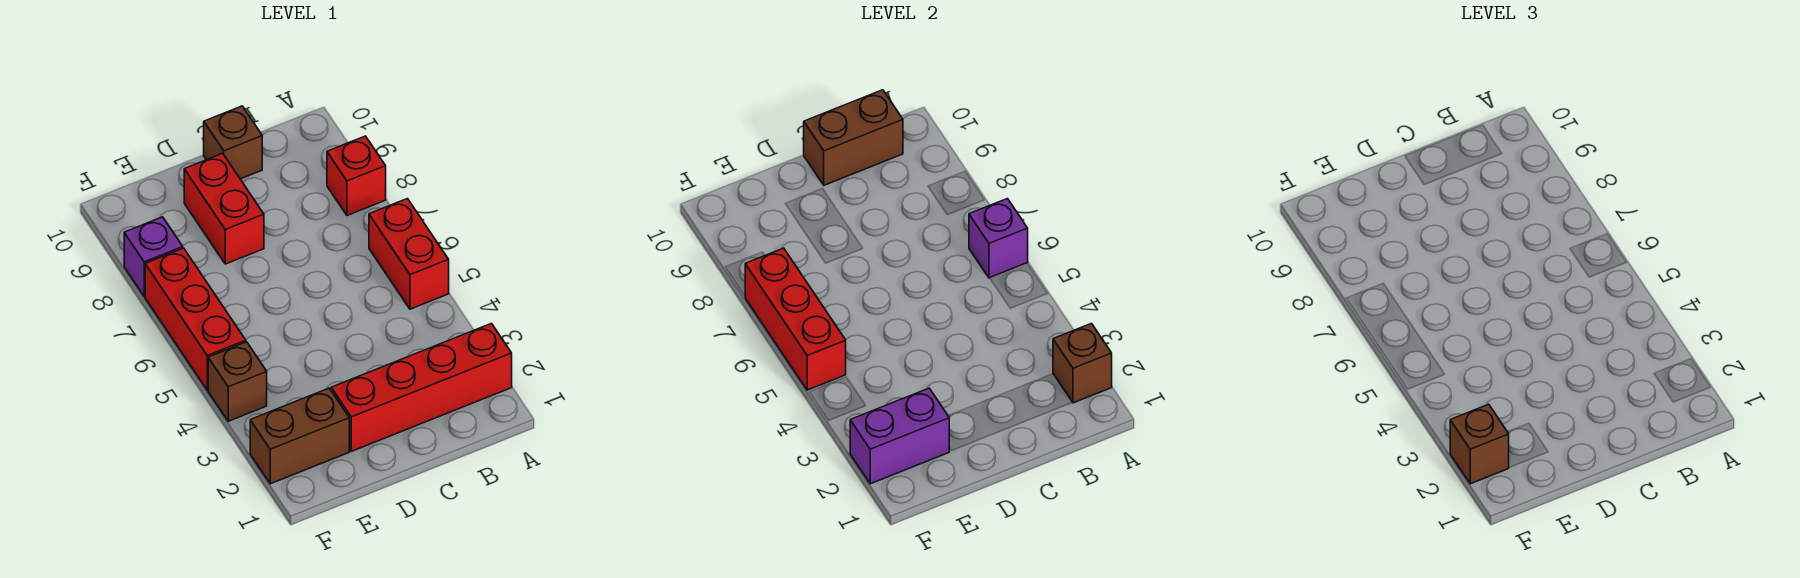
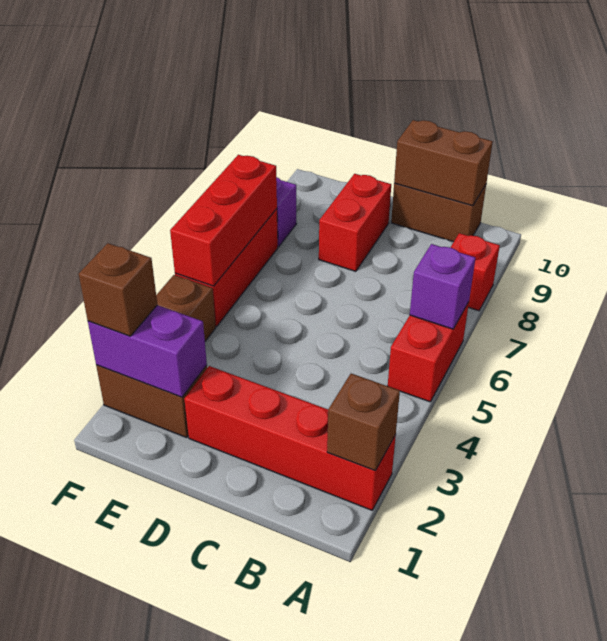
brown 1x1 brick [204,106,262,179] -> brown 1x2 brick [391,183,486,242]

